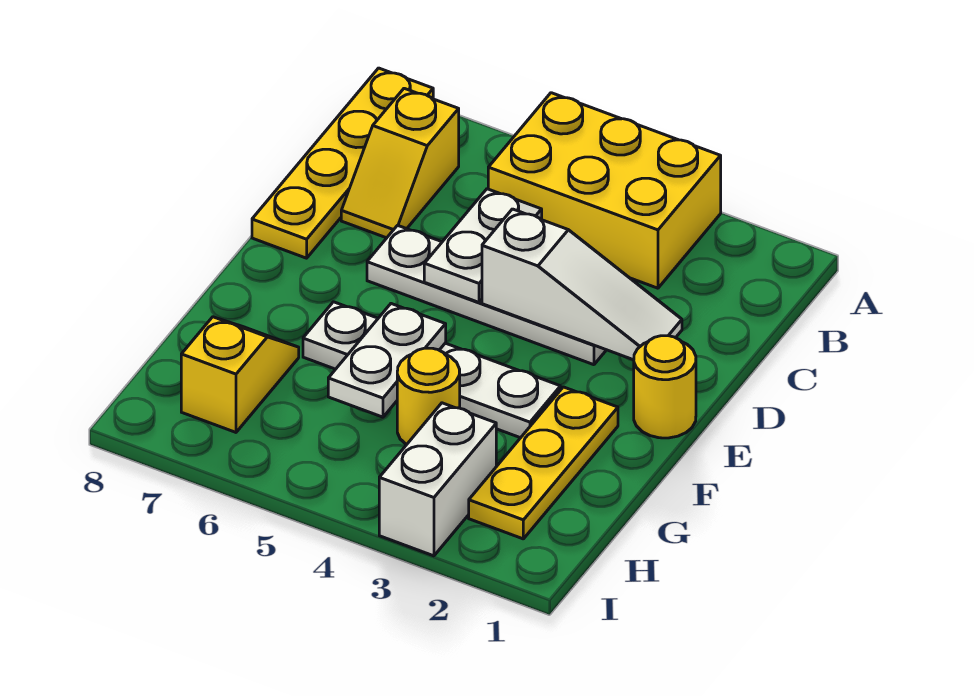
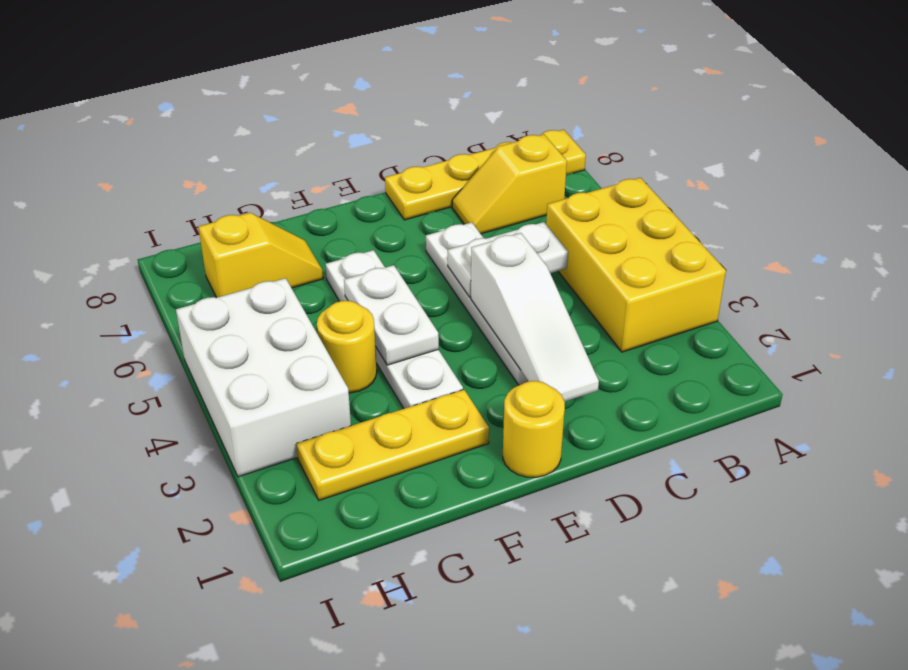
white 1x2 plate [328,304,446,417] -> white 1x2 plate turned to [344,265,439,365]
white 1x2 brick [379,403,496,556] -> white 2x3 brick [176,278,351,477]

